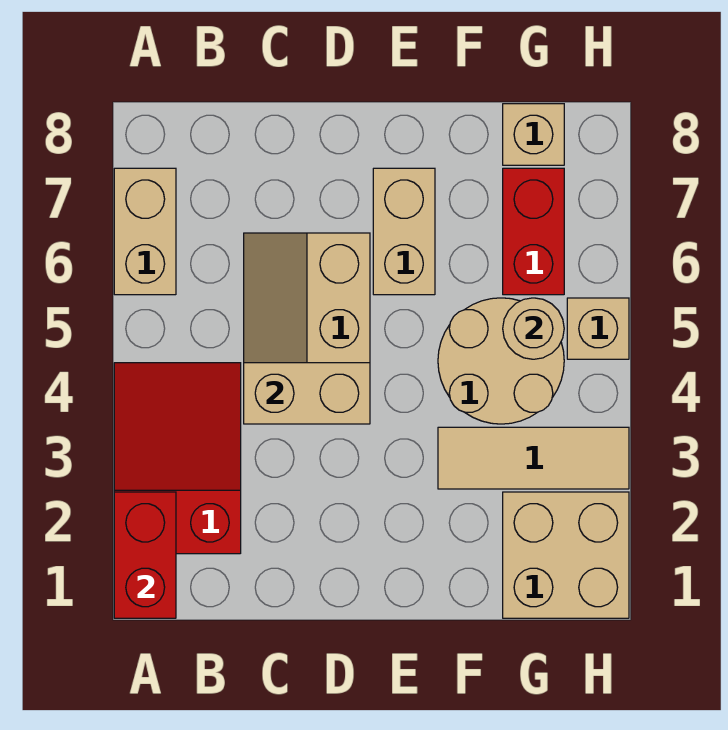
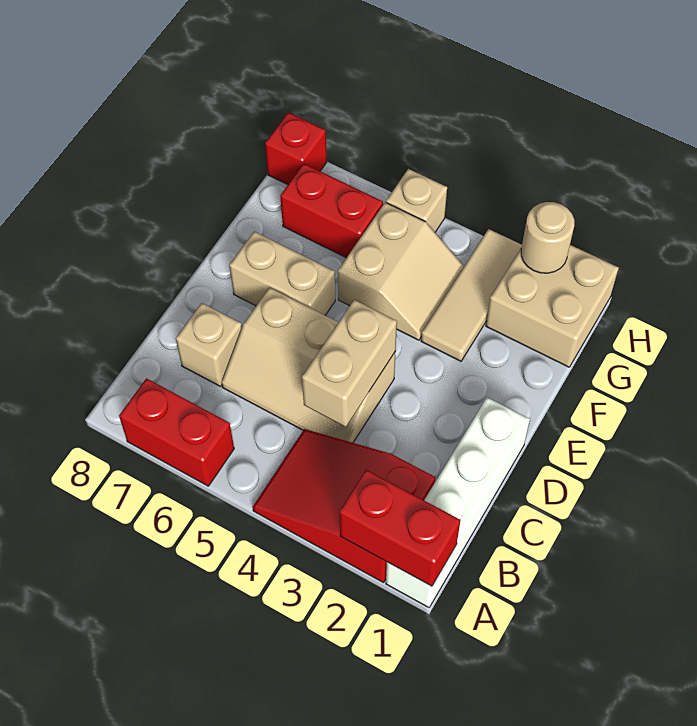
none -> white 1x4 brick [386,398,530,607]
tan 1x2 brick [114,168,176,295] -> red 1x2 brick [119,378,234,486]
tan 2x2 round brick [438,298,564,424] -> tan 2x2 slope [338,203,464,340]
tan 1x1 round brick [503,298,564,359] -> tan 1x1 round brick moved to [521,202,574,273]
tan 1x1 brick [503,104,564,165] -> tan 1x1 brick moved to [176,303,242,386]
none -> red 1x1 brick [265,112,327,185]

